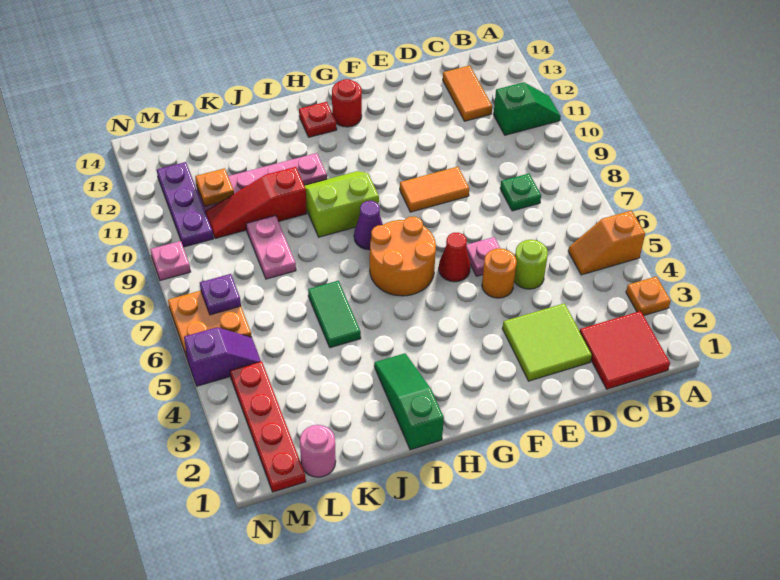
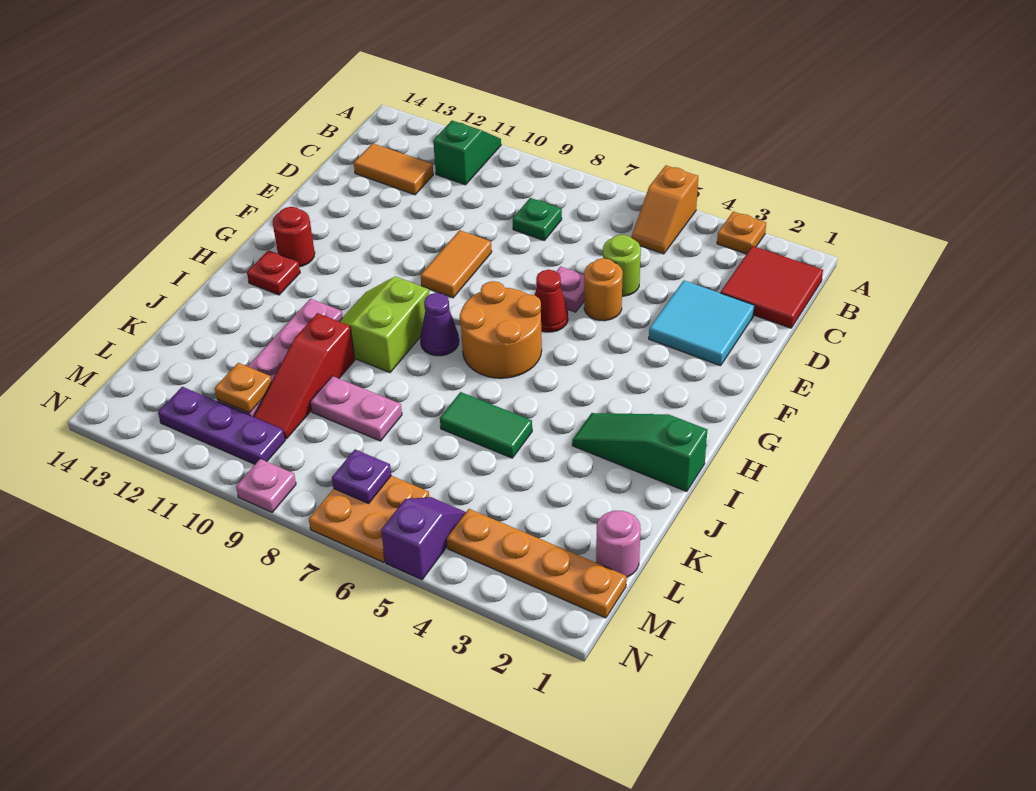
lime 2x2 tile [502,303,592,381] -> cyan 2x2 tile [649,281,755,366]
red 1x4 plate [230,361,306,492] -> orange 1x4 plate [447,509,626,618]

